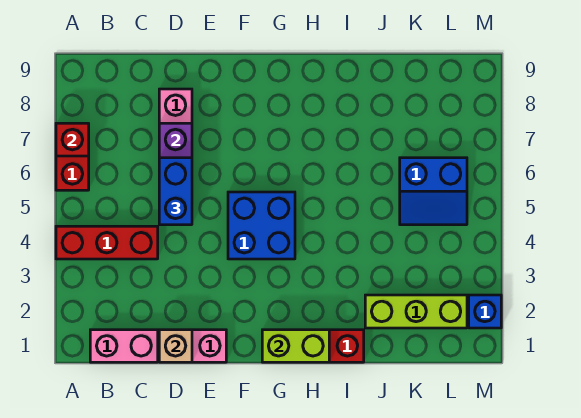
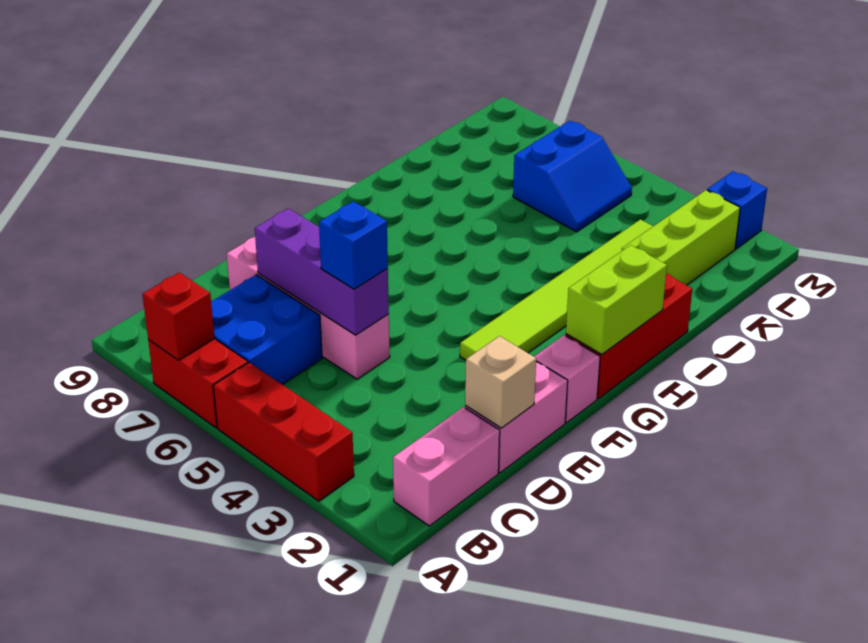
red 1x3 brick [56,226,158,259] -> red 1x3 brick turned to [213,362,354,501]
blue 1x2 brick [159,158,192,225] -> blue 1x1 brick [319,201,388,289]
none -> pink 1x1 brick [534,335,600,423]
none -> lime 1x6 tile [460,220,653,360]
blue 2x2 brick [228,192,295,259] -> blue 2x2 brick moved to [211,275,322,385]

